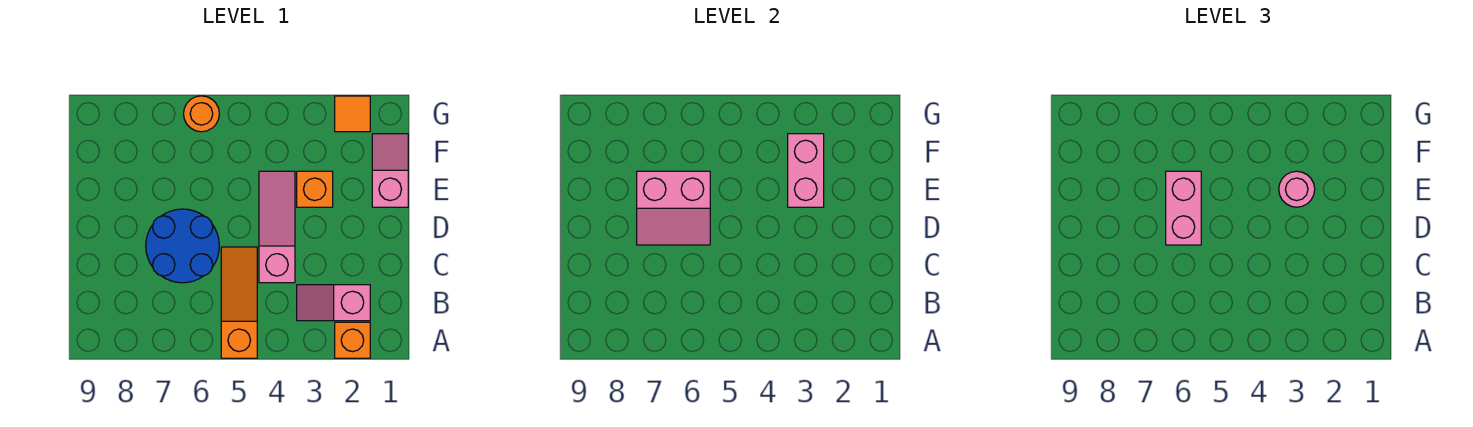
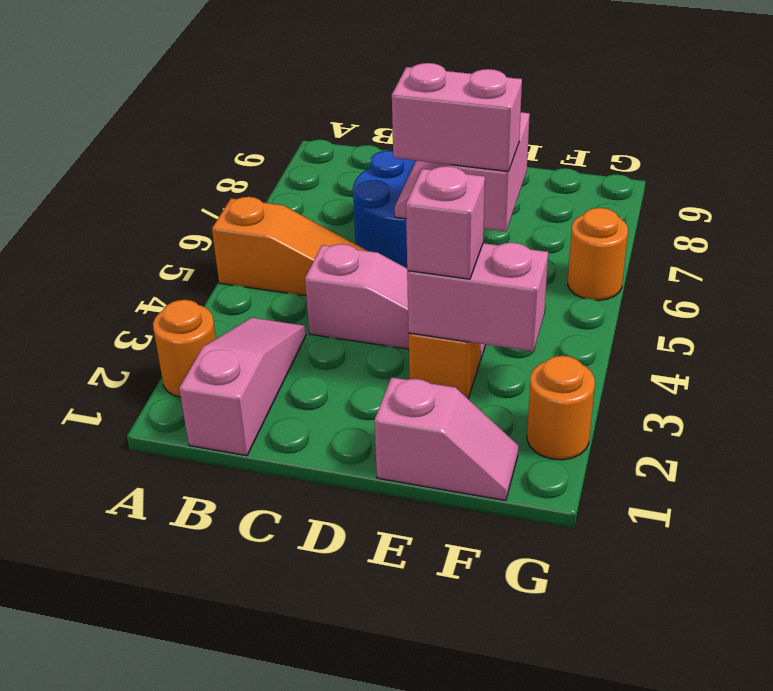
orange 1x1 brick [335,322,370,358] -> orange 1x1 round brick [153,300,216,398]
pink 1x2 slope [297,285,370,321] -> pink 1x3 slope [179,318,306,456]
pink 1x1 round brick [1279,171,1315,207] -> pink 1x1 brick [406,166,485,279]
orange 1x1 tile [335,96,370,132] -> orange 1x1 round brick [527,356,595,460]

